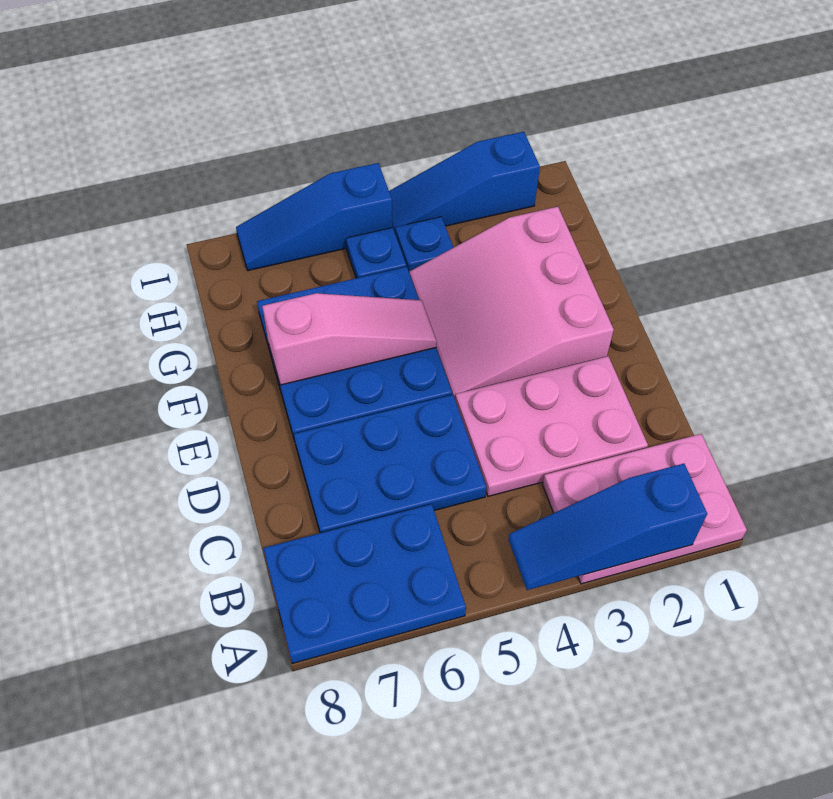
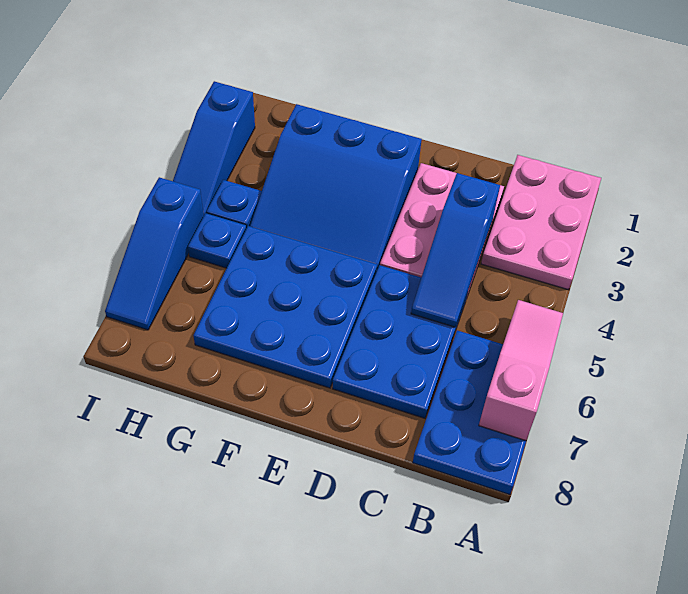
blue 1x3 slope [508,464,707,590] -> blue 1x3 slope moved to [411,173,500,327]
pink 3x3 slope [409,207,614,399] -> blue 3x3 slope [250,104,422,269]
pink 1x3 slope [262,293,437,385] -> pink 1x3 slope moved to [479,300,563,441]

